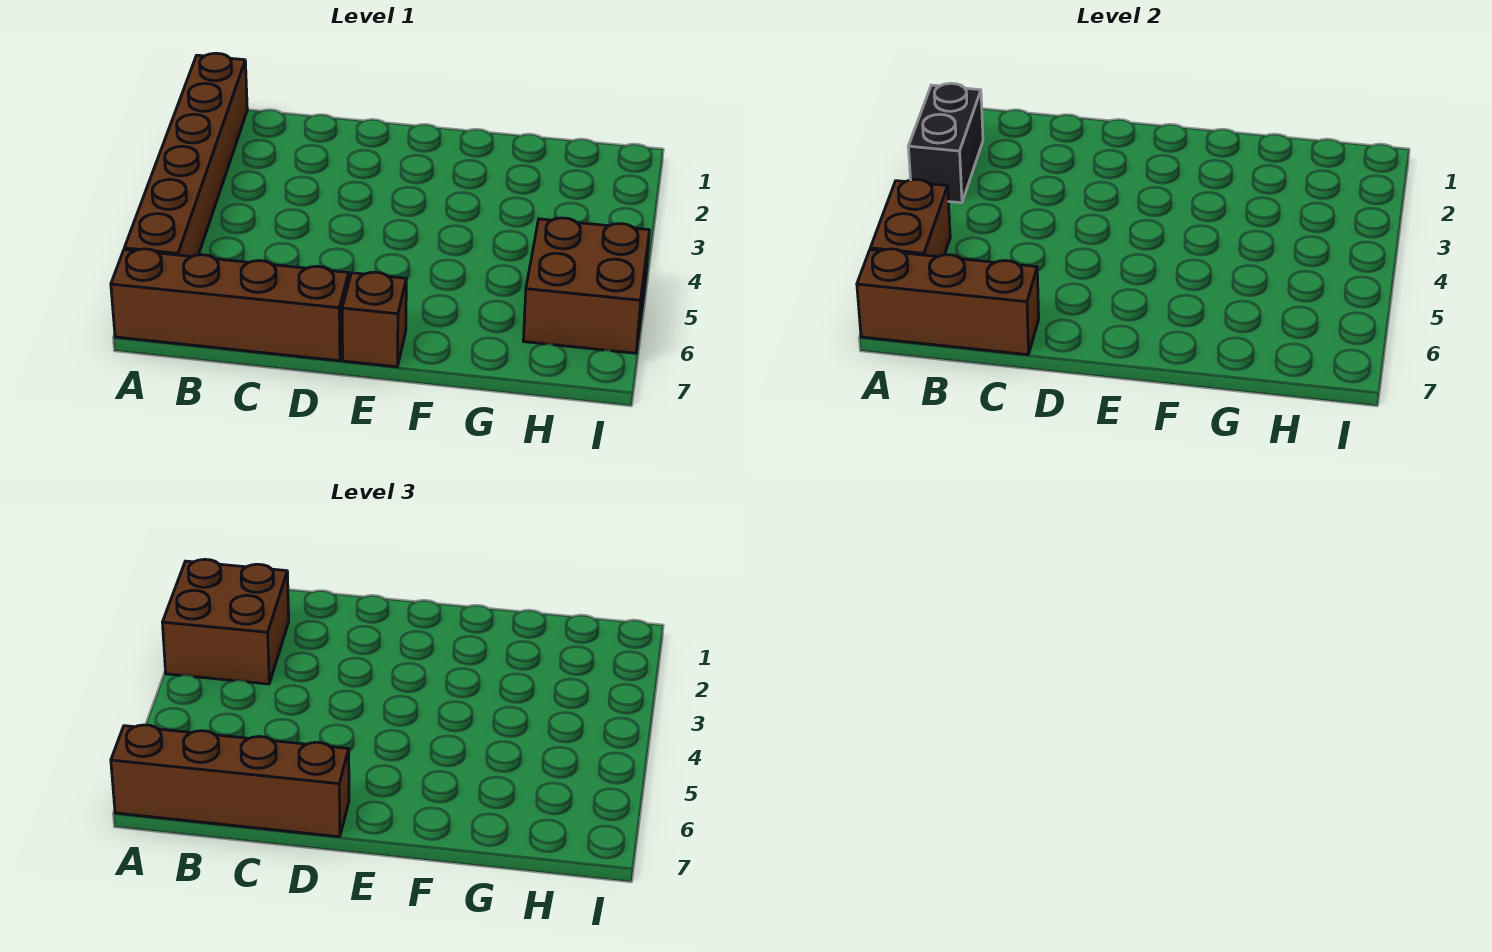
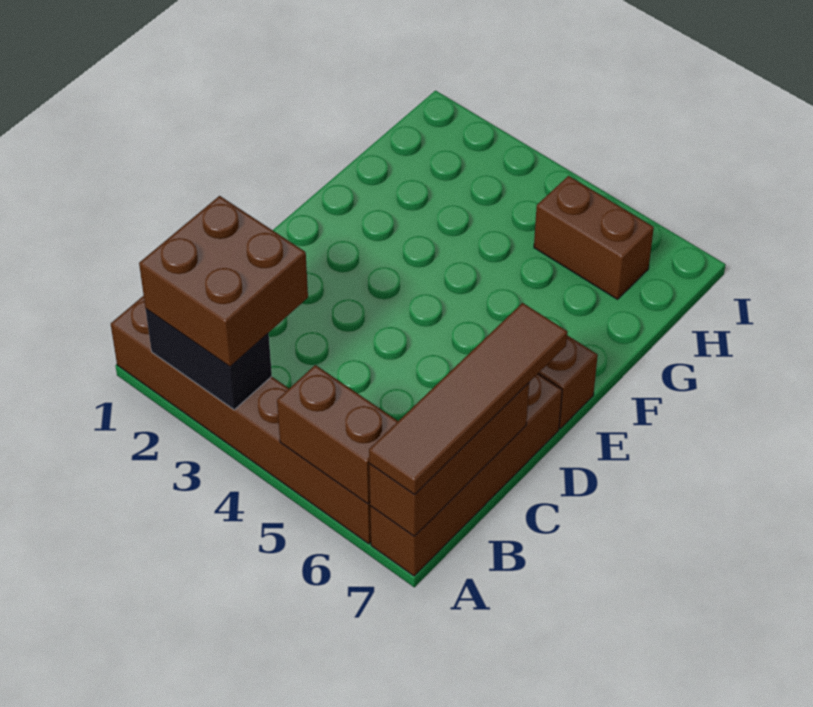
brown 1x4 brick [111,725,349,837] -> brown 1x4 tile [369,303,567,494]
brown 2x2 brick [523,218,649,353] -> brown 1x2 brick [534,176,654,299]

